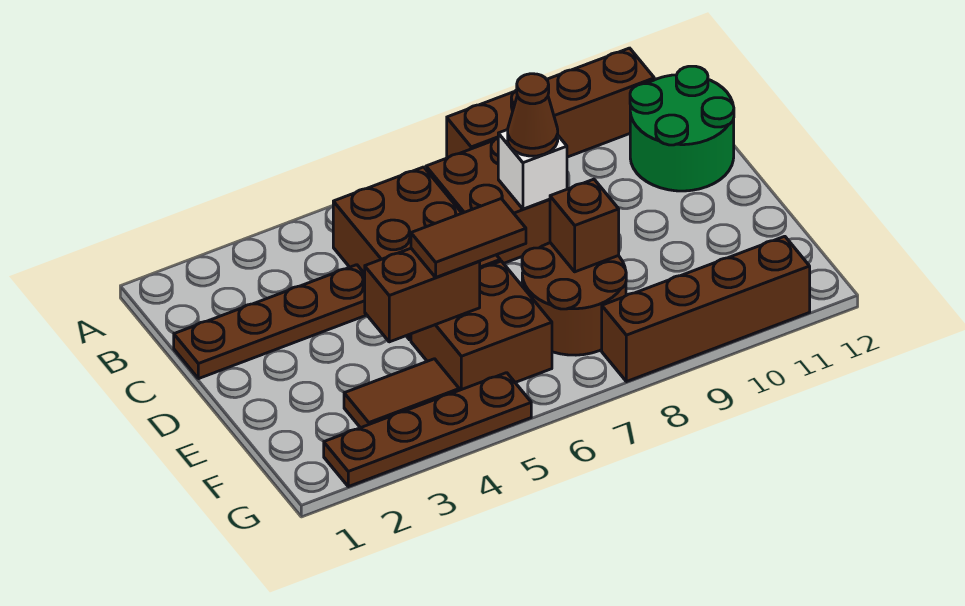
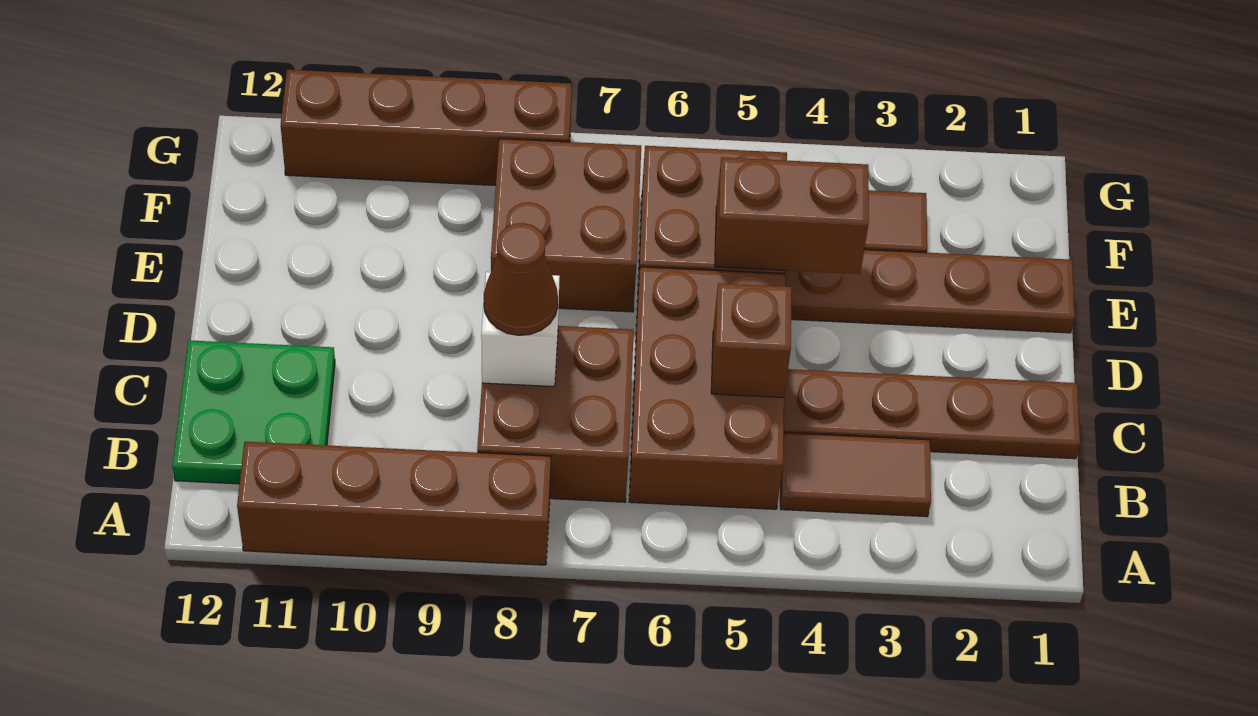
green 2x2 round brick [630,66,734,191] -> green 2x2 plate [172,340,335,484]
brown 1x2 tile [411,199,526,277] -> brown 1x2 tile moved to [780,433,931,517]
brown 2x2 round brick [522,243,626,355] -> brown 2x2 brick [491,139,641,312]
brown 1x1 brick [550,179,619,272] -> brown 1x1 brick moved to [711,283,792,398]
brown 1x4 plate [324,373,531,487] -> brown 1x4 plate moved to [785,250,1075,333]

